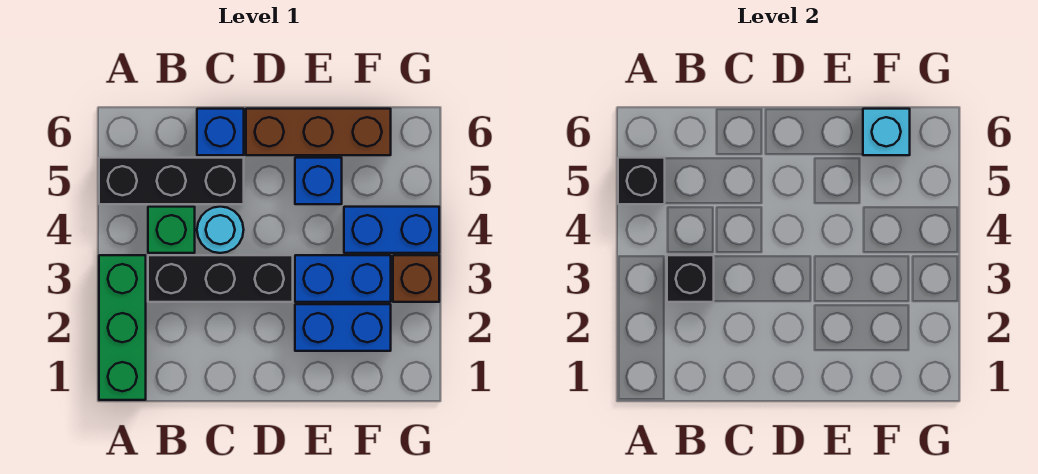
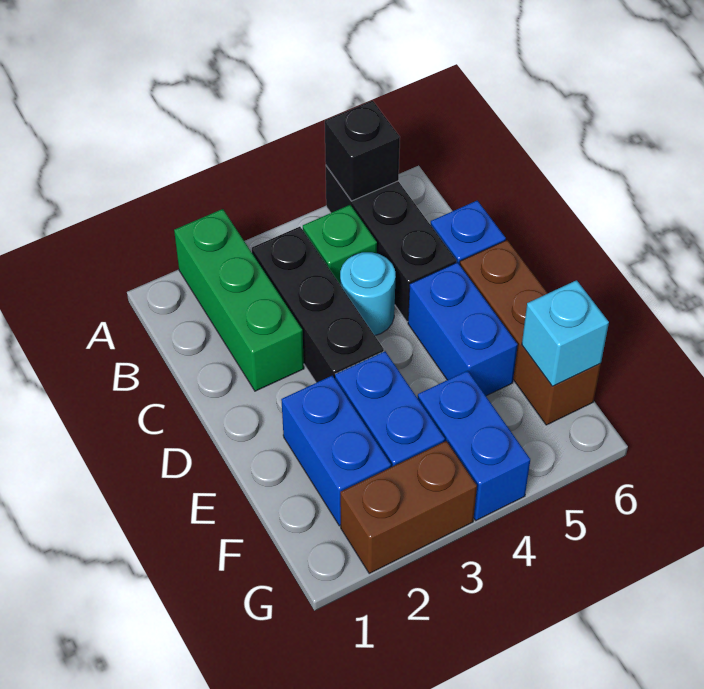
green 1x3 brick [99,255,146,400] -> green 1x3 brick turned to [174,209,304,391]
black 1x1 brick [667,255,714,302] -> none
blue 1x1 brick [295,158,342,204] -> blue 1x2 brick [408,262,518,396]
brown 1x1 brick [393,255,439,302] -> brown 1x2 brick [340,441,477,573]

